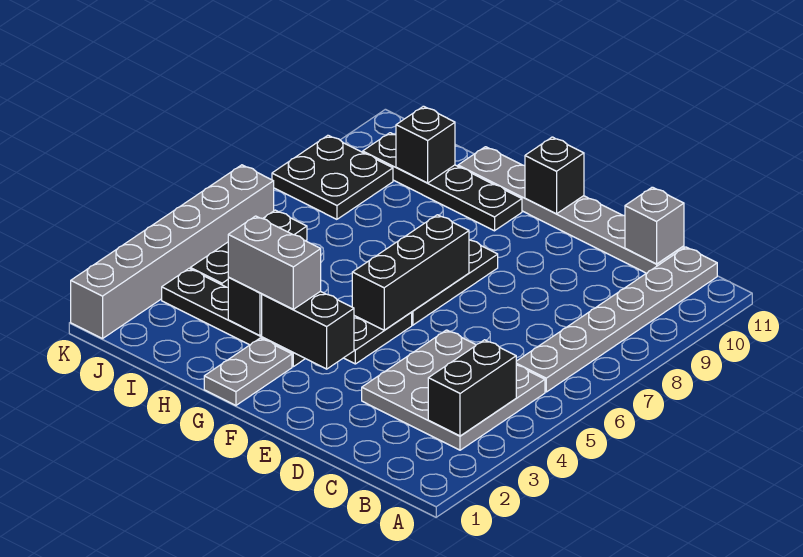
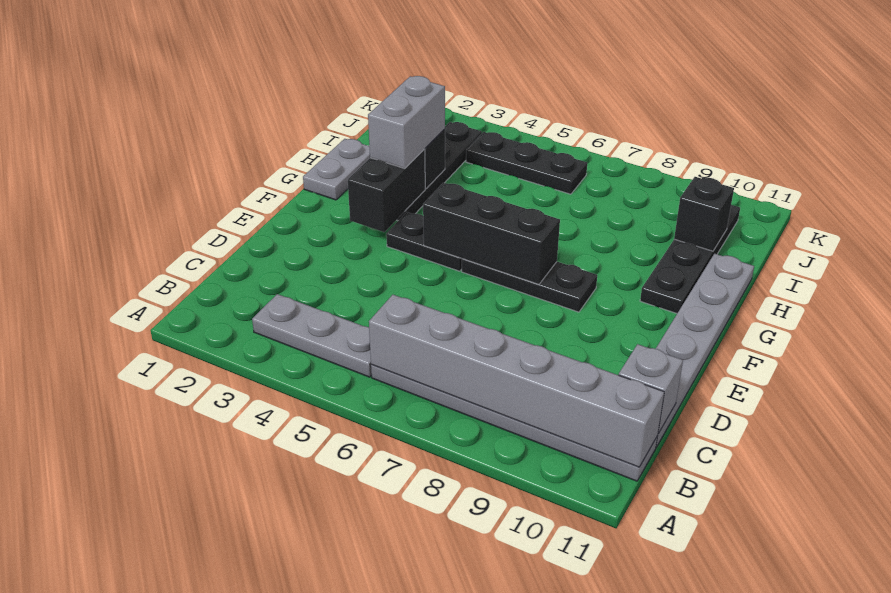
grey 3x3 plate [362,330,545,450] -> grey 1x3 plate [252,294,372,377]
black 1x2 brick [428,340,516,436] -> none
black 1x1 brick [525,137,584,214] -> none
grey 1x2 plate [204,338,292,405] -> grey 1x2 plate turned to [303,139,370,200]
black 2x2 plate [272,135,393,219] -> none
grey 1x6 brick [71,165,274,339] -> grey 1x6 brick moved to [369,295,664,467]

